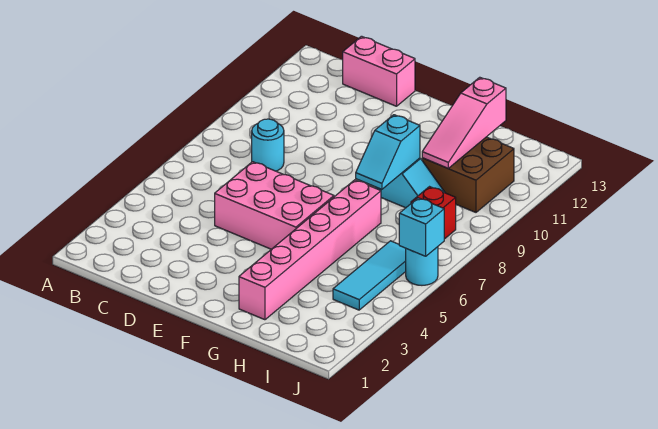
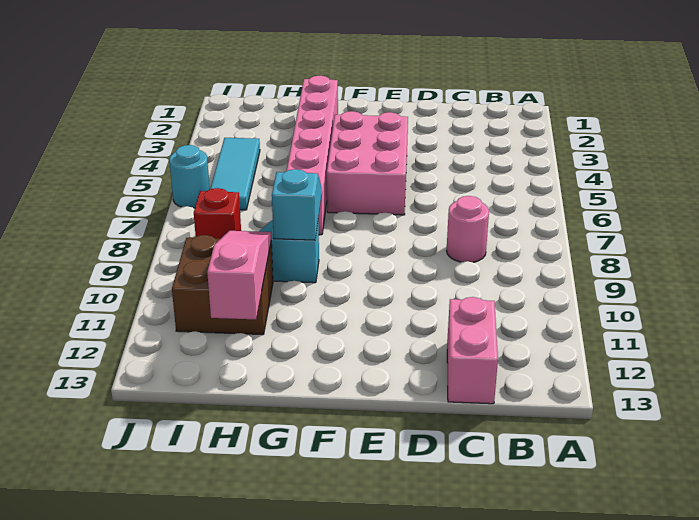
cyan 1x1 round brick [252,119,284,171] -> pink 1x1 round brick [447,196,489,262]
pink 1x2 brick [343,36,415,106] -> pink 1x2 brick turned to [447,297,498,404]
pink 2x3 brick [215,162,334,249] -> pink 2x3 brick turned to [327,111,408,215]
cyan 1x1 brick [399,198,444,256] -> none

